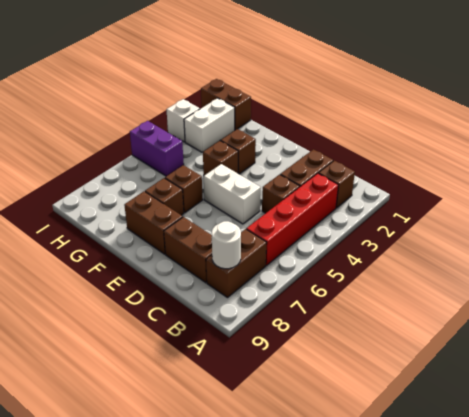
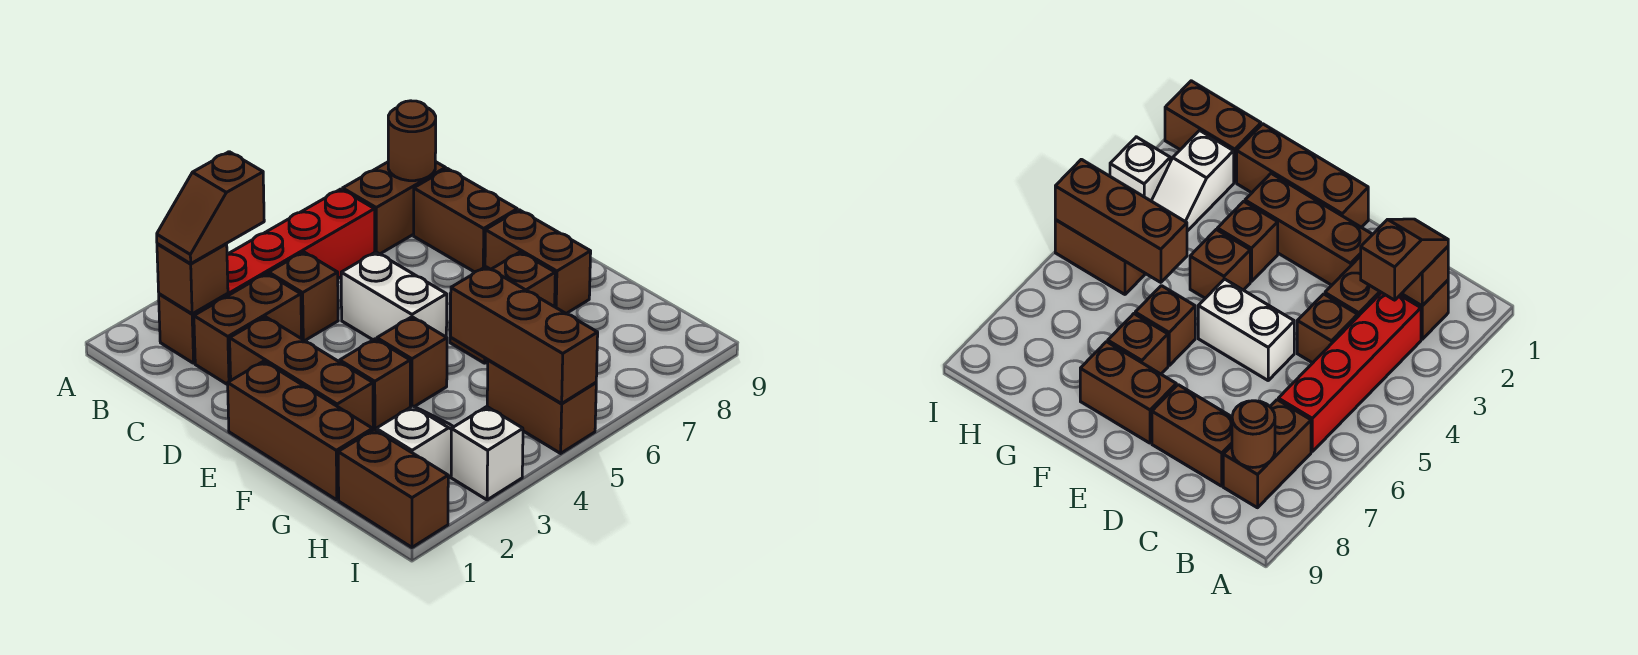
none -> brown 1x1 brick [157,244,228,314]
none -> brown 1x2 slope [157,152,264,264]
white 1x1 round brick [212,221,241,269] -> brown 1x1 round brick [388,101,436,181]
none -> brown 1x3 brick [230,317,373,429]
none -> brown 1x3 brick [228,361,373,500]
none -> brown 1x3 brick [451,267,598,403]
white 1x2 brick [184,98,235,152] -> white 1x2 slope [376,406,453,477]
purple 1x2 brick [130,121,184,176] -> brown 1x2 brick [487,360,596,453]

